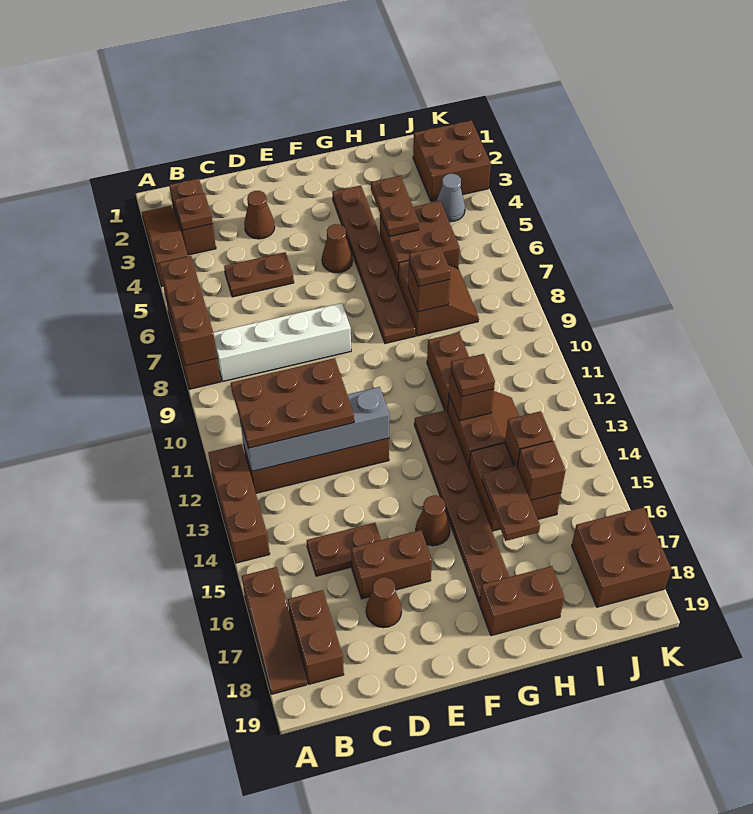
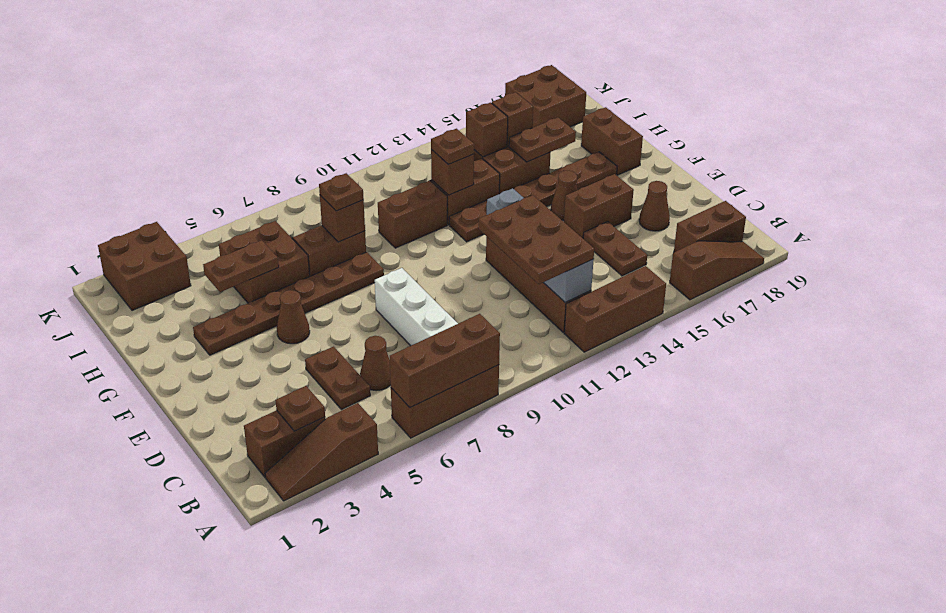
brown 1x1 cone [244,191,275,239] -> brown 1x1 cone moved to [360,336,391,391]
brown 1x2 brick [351,530,432,599] -> brown 1x2 brick turned to [564,174,634,238]
grey 1x1 cone [436,174,465,222] -> none

